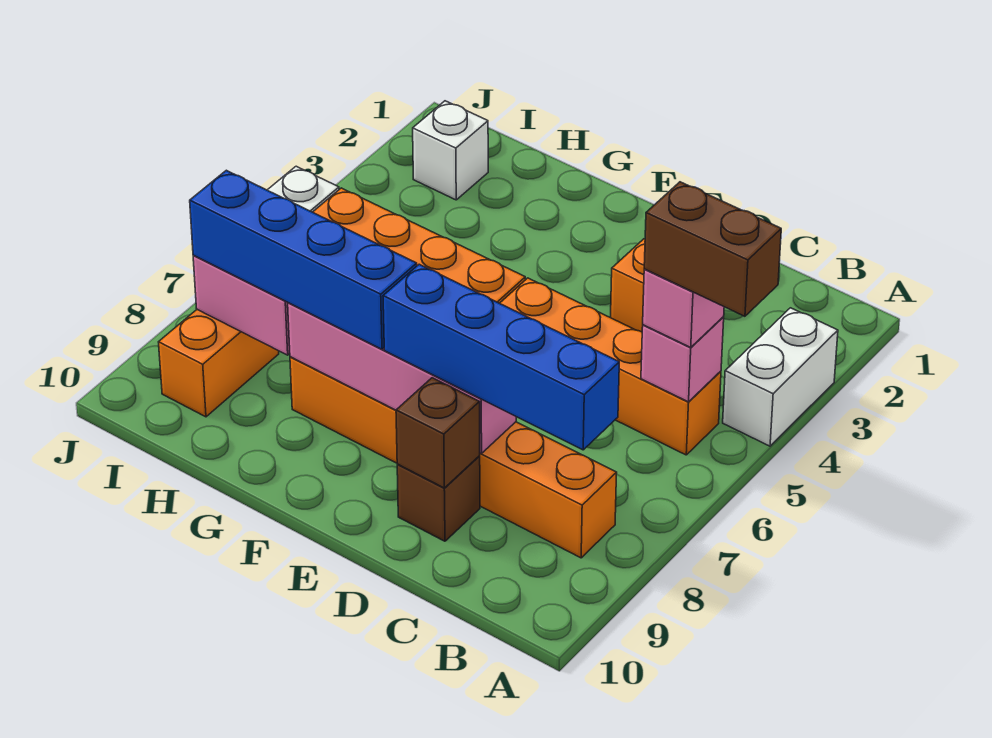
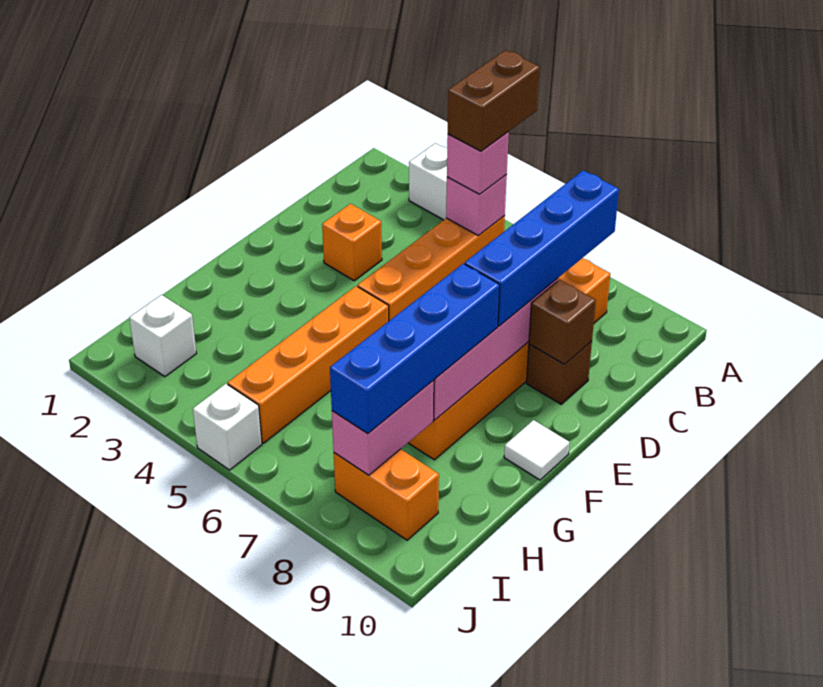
none -> white 1x1 tile [504,420,570,480]

